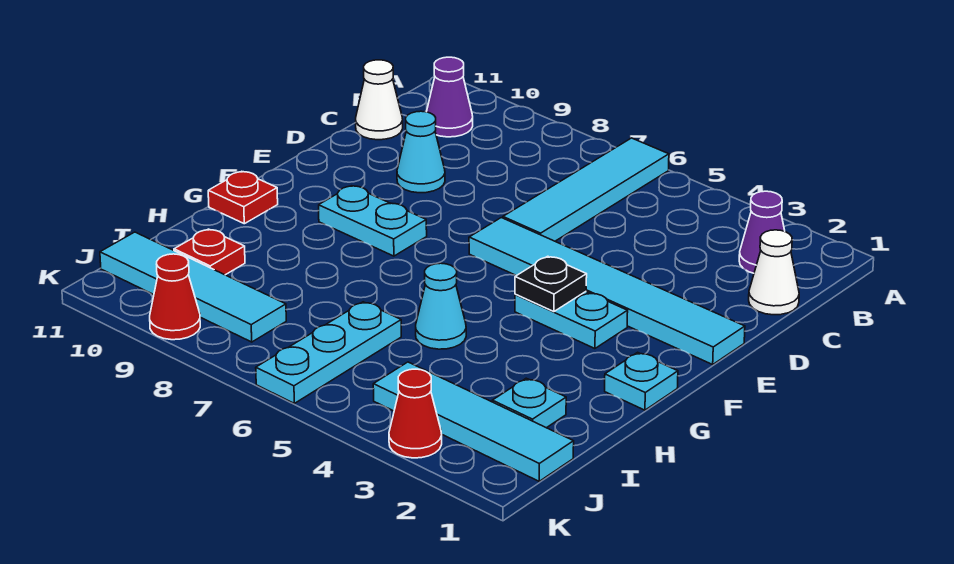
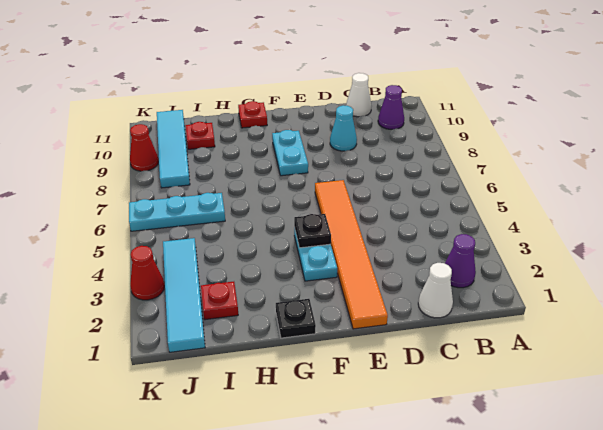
cyan 1x4 tile [503,138,669,241] -> none
cyan 1x6 tile [469,218,745,364] -> orange 1x6 tile [315,180,388,329]
cyan 1x1 plate [605,352,678,410] -> black 1x1 plate [276,299,316,338]
cyan 1x1 cone [416,263,466,349] -> none
cyan 1x1 plate [492,378,566,428] -> red 1x1 plate [201,282,238,320]

